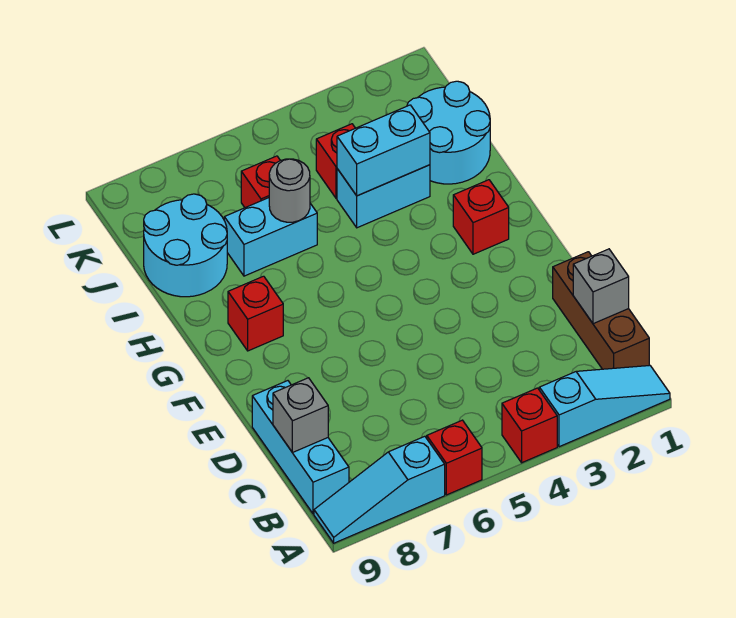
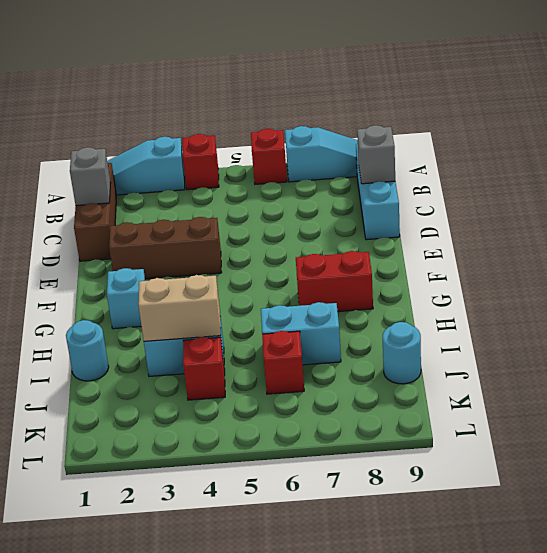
none -> brown 1x3 brick [109,217,222,279]
red 1x1 brick [453,180,509,254] -> cyan 1x1 brick [107,268,145,329]
red 1x1 brick [228,276,283,351] -> red 1x2 brick [296,251,373,312]
cyan 2x2 round brick [407,81,490,184] -> cyan 1x1 round brick [66,320,109,381]
cyan 1x2 brick [337,105,430,196] -> tan 1x2 brick [138,275,221,341]
grey 1x1 round brick [269,159,310,222] -> none
cyan 2x2 round brick [144,194,227,297] -> cyan 1x1 round brick [383,322,421,384]

